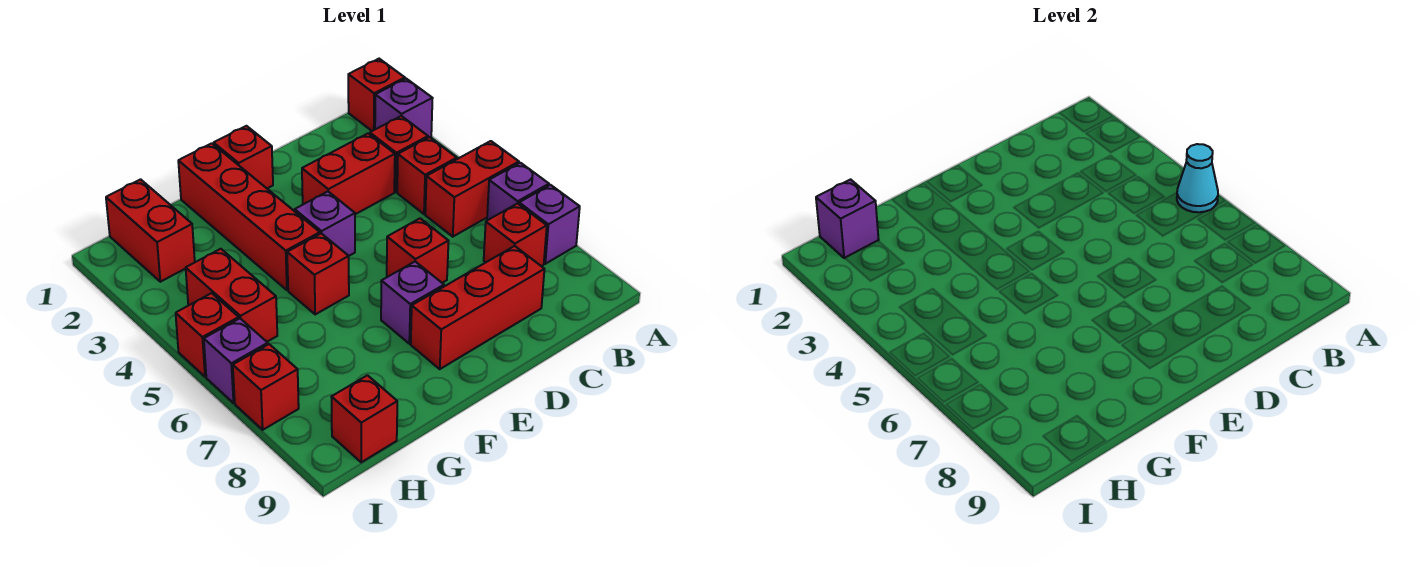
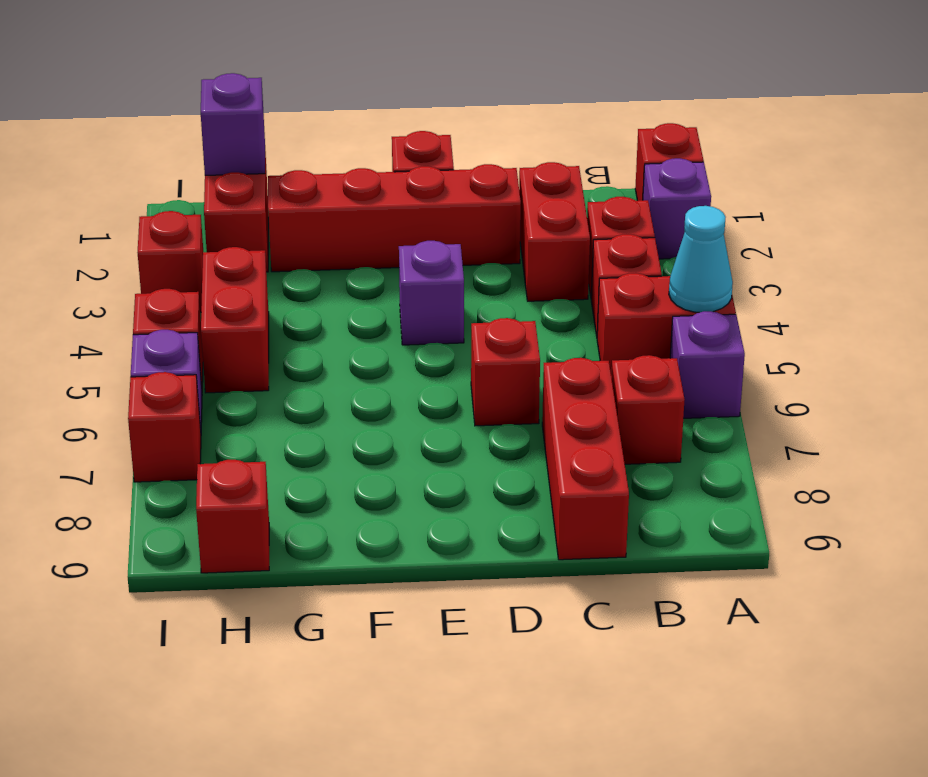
purple 1x1 brick [519,185,580,264] -> none
red 1x2 brick [302,133,395,214] -> red 1x2 brick turned to [519,162,590,301]
red 1x3 brick [411,246,544,369] -> red 1x3 brick turned to [542,358,629,560]
purple 1x1 brick [381,262,444,344] -> none
red 1x4 brick [178,143,320,290] -> red 1x4 brick turned to [268,164,521,272]
red 1x1 brick [287,233,349,314] -> red 1x1 brick moved to [138,211,203,312]

